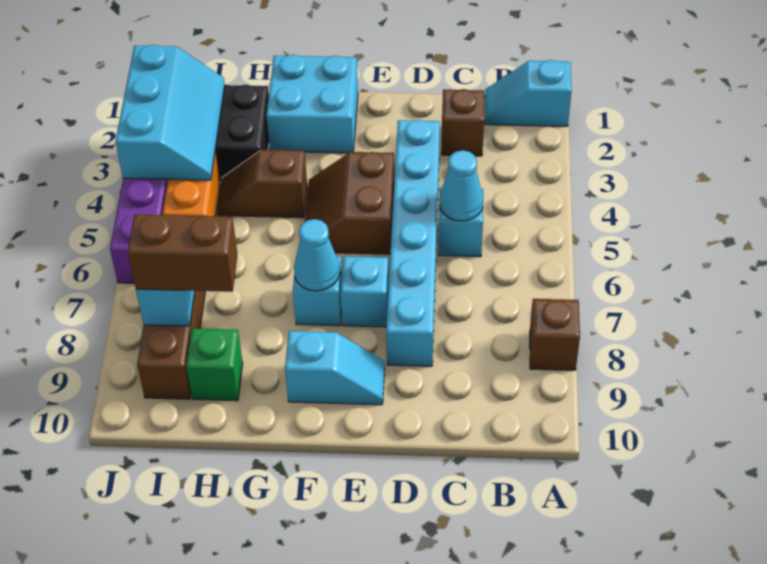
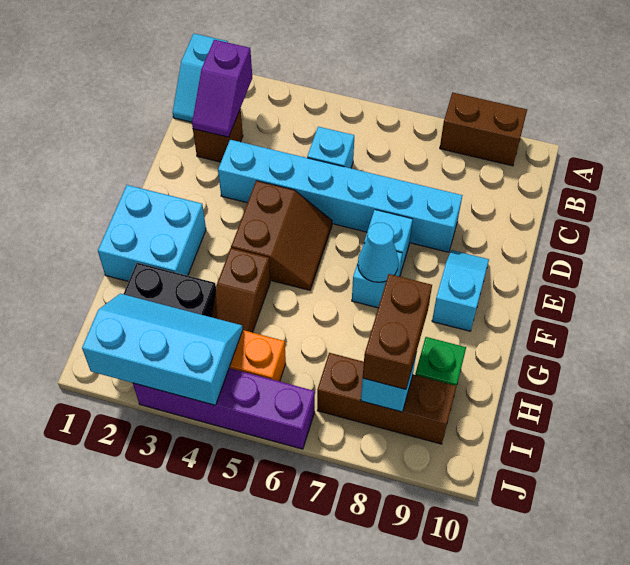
brown 1x1 brick [530,299,580,370] -> brown 1x2 brick [440,93,527,166]
none -> purple 1x2 slope [192,40,252,137]
cyan 1x1 cone [439,150,483,221] -> none
brown 2x2 slope [305,152,394,254] -> brown 2x2 slope turned to [231,181,332,290]

